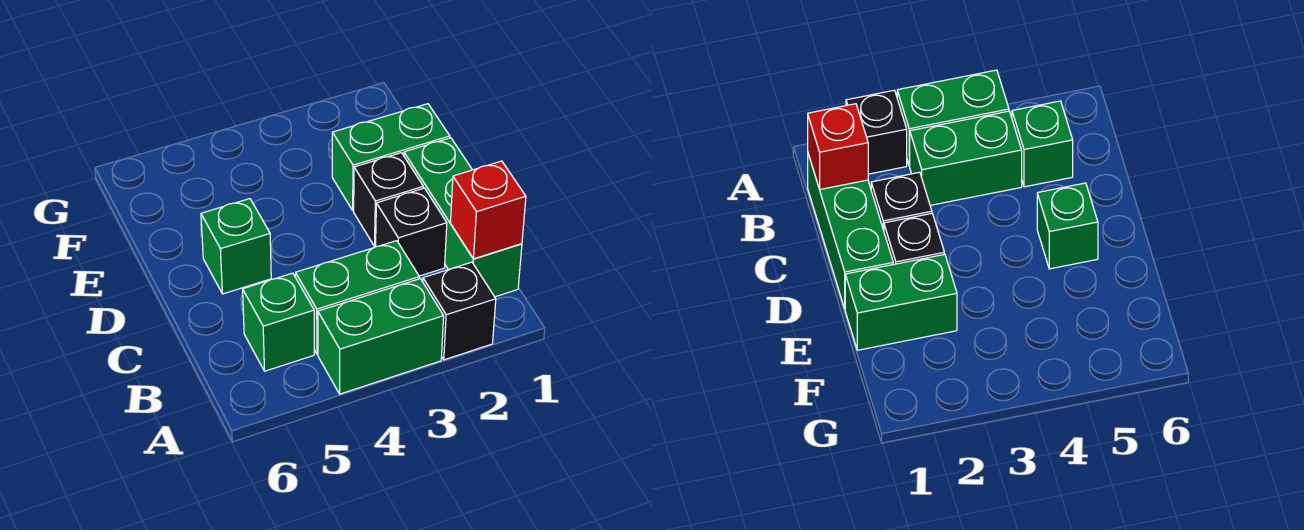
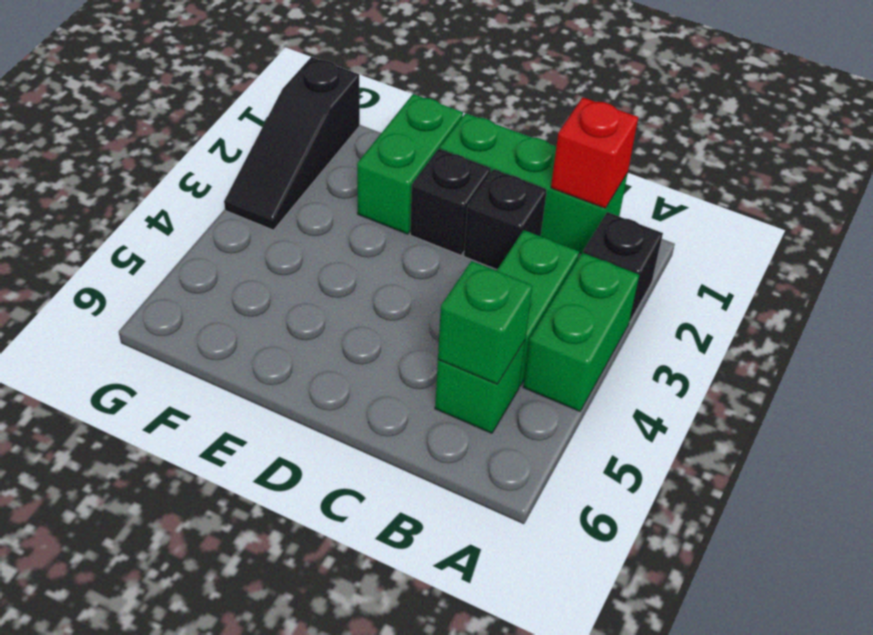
green 1x1 brick [201,199,271,294] -> green 1x1 brick moved to [438,261,532,384]
none -> black 1x3 slope [224,57,360,230]

